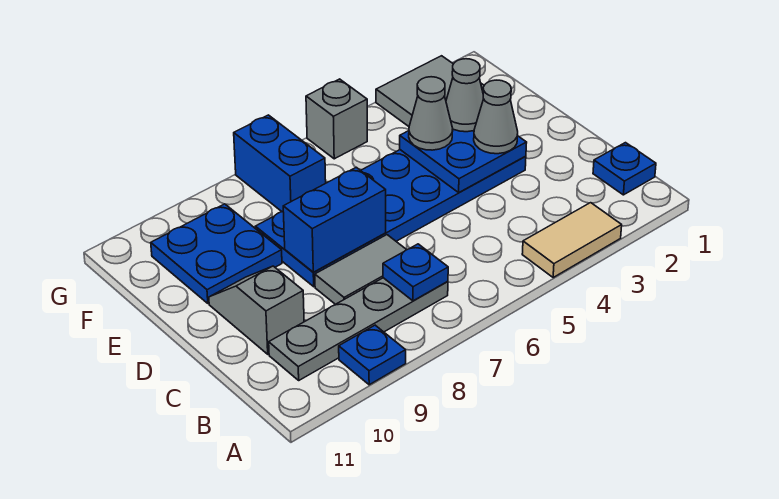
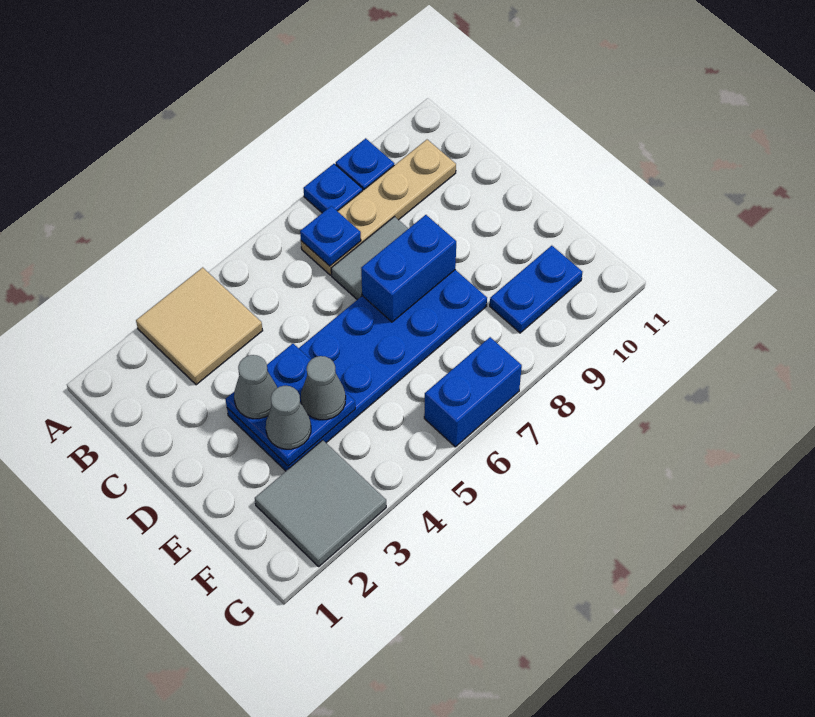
tan 1x2 tile [522,203,622,277] -> tan 2x2 tile [136,267,263,385]
blue 1x1 plate [593,143,656,195] -> blue 1x1 plate moved to [303,164,363,213]
grey 1x4 plate [269,278,448,380] -> tan 1x4 plate [301,140,456,275]
grey 1x2 slope [209,266,304,354] -> none
blue 2x2 plate [151,204,282,303] -> blue 1x2 plate [490,246,582,333]
blue 1x2 brick [234,115,326,212] -> blue 1x2 brick turned to [424,337,522,447]
grey 1x1 brick [306,79,367,159] -> none

